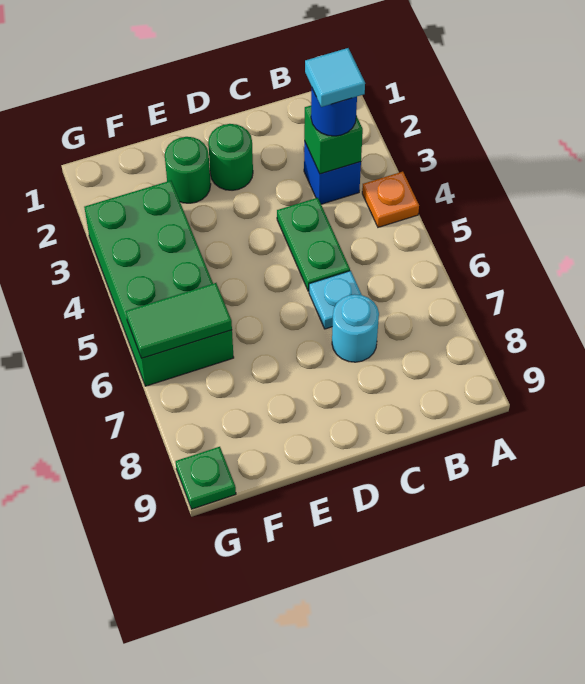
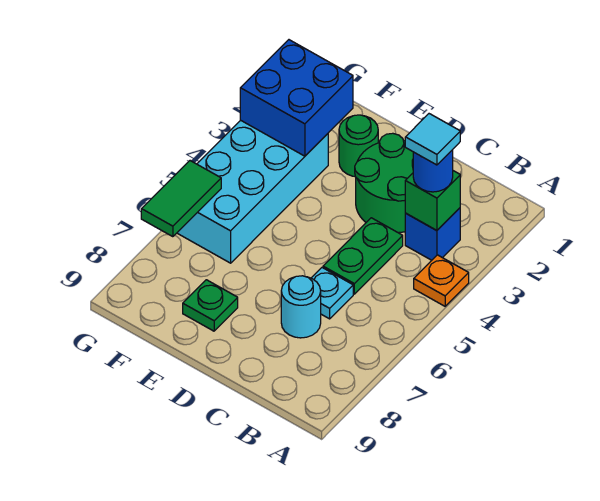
green 1x1 round brick [208,124,253,190] -> green 2x2 round brick [355,133,413,233]
none -> blue 2x2 brick [240,40,353,156]
green 2x4 brick [84,181,234,386] -> cyan 2x4 brick [177,120,328,263]
green 1x2 tile [126,283,232,358] -> green 1x2 tile turned to [141,161,221,237]
green 1x1 plate [176,447,236,509] -> green 1x1 plate moved to [183,280,238,331]

